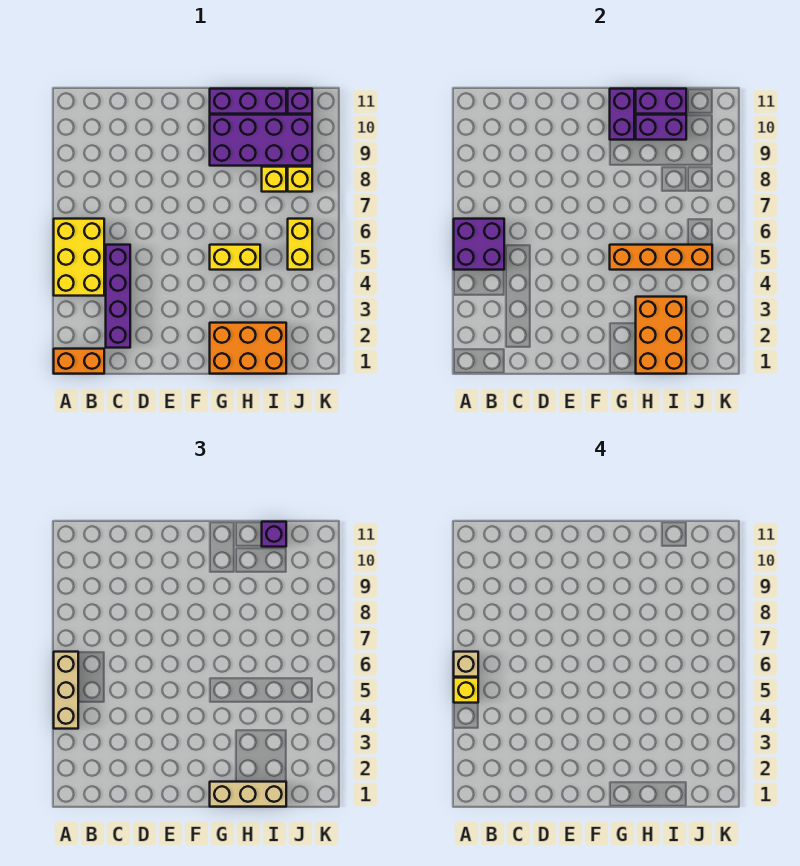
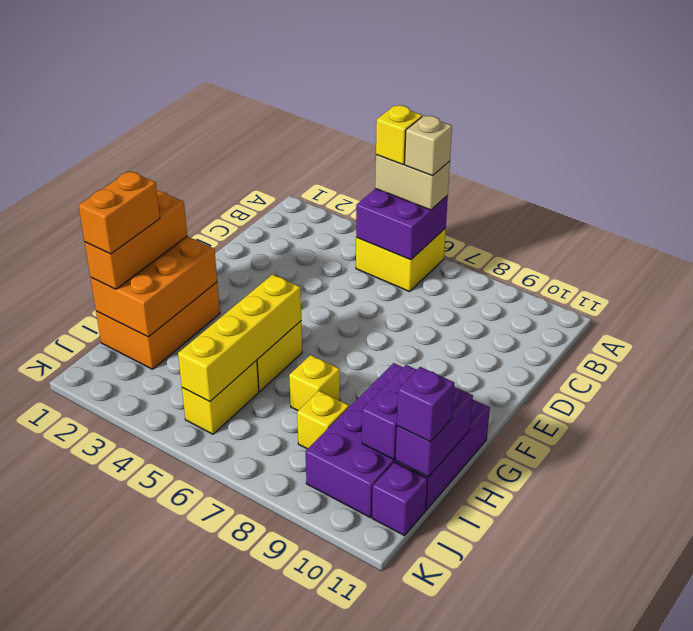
orange 1x2 brick [54,349,104,374] -> orange 1x2 brick moved to [79,171,160,254]
yellow 2x3 brick [54,219,104,296] -> yellow 2x2 brick [356,228,446,292]
tan 1x3 brick [54,652,78,729] -> tan 1x2 brick [375,155,450,210]
purple 1x4 brick [106,245,130,348] -> none
tan 1x3 brick [210,782,286,807] -> orange 1x3 brick [85,191,187,289]
orange 1x4 brick [610,245,712,270] -> yellow 1x4 brick [178,275,301,402]
purple 1x2 brick [610,89,634,140] -> none
orange 2x3 brick [636,297,686,374] -> orange 2x3 brick turned to [91,237,217,337]
yellow 1x2 brick [288,219,312,270] -> yellow 1x2 brick turned to [182,360,259,434]
yellow 1x1 brick [288,167,312,192] -> yellow 1x1 brick moved to [289,355,340,410]

